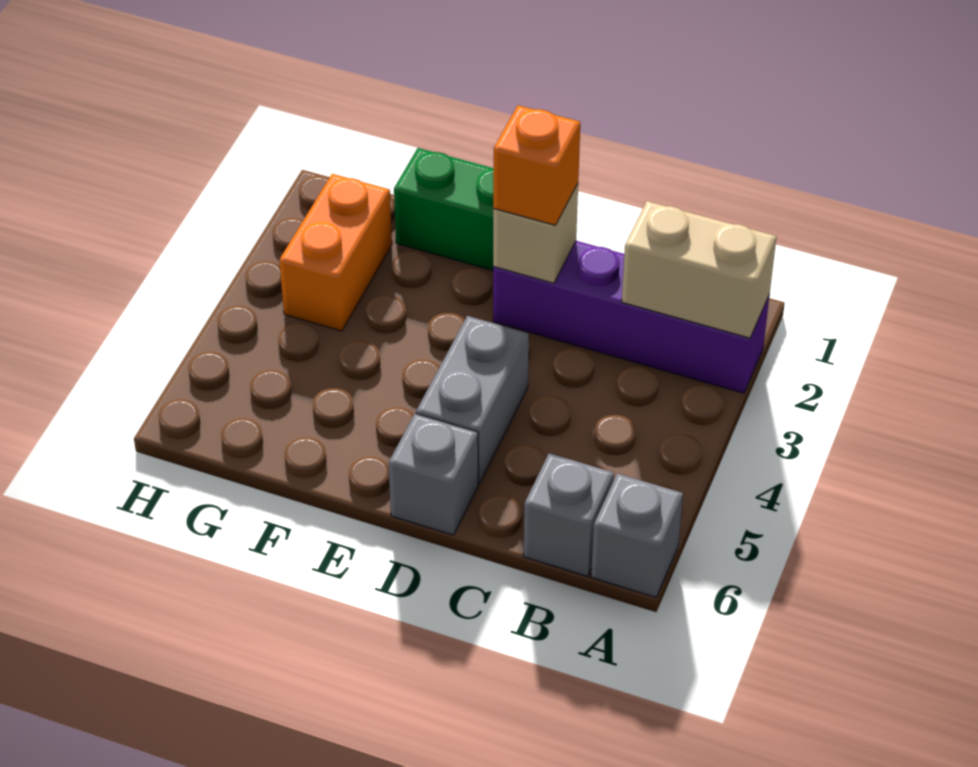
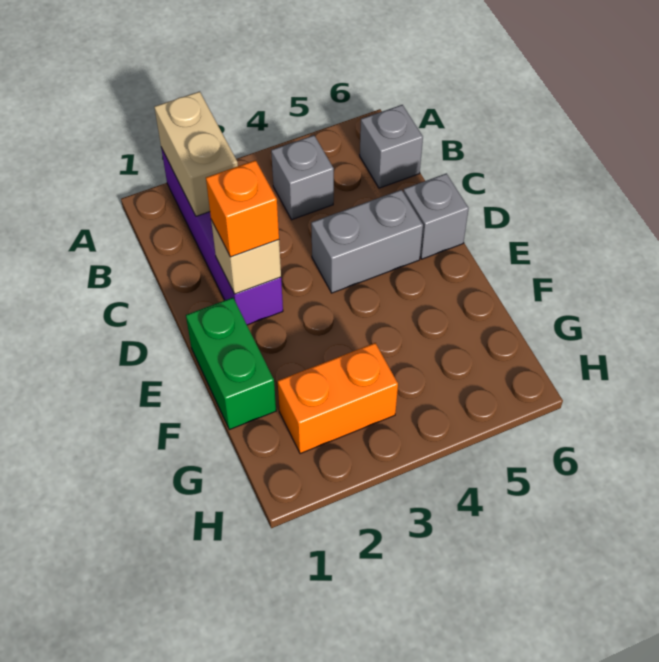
grey 1x1 brick [591,473,683,597] -> grey 1x1 brick moved to [271,135,334,220]

